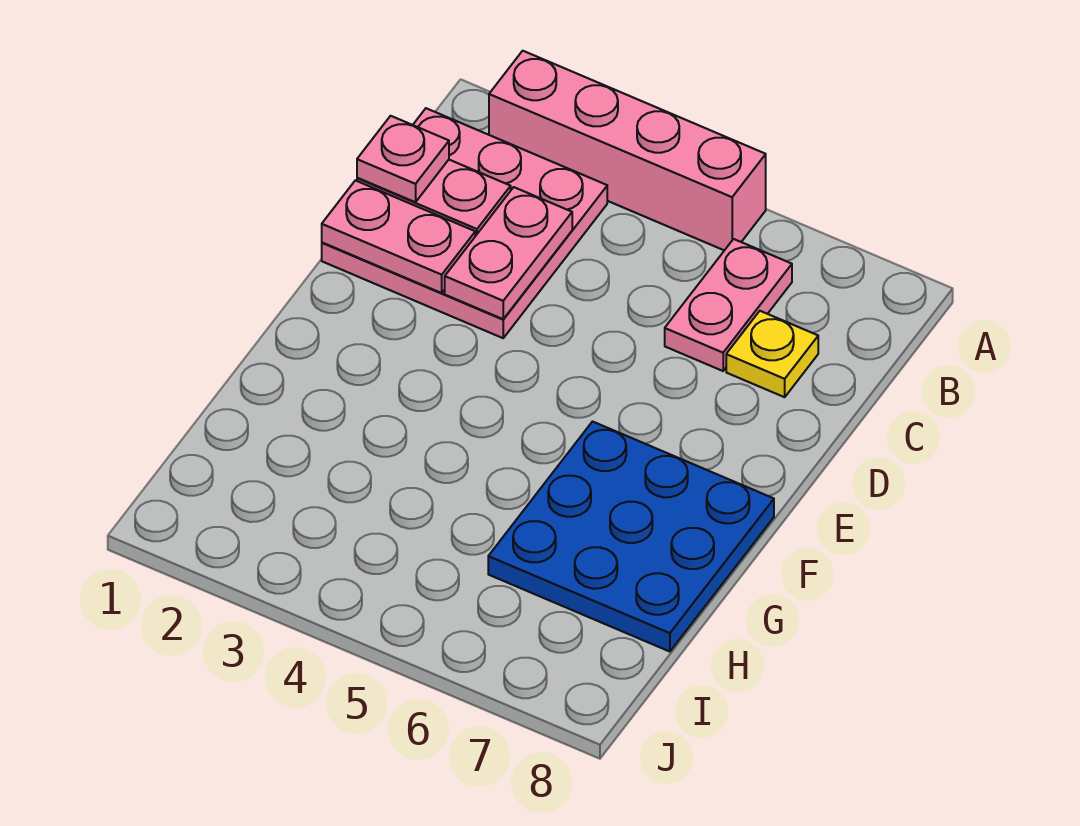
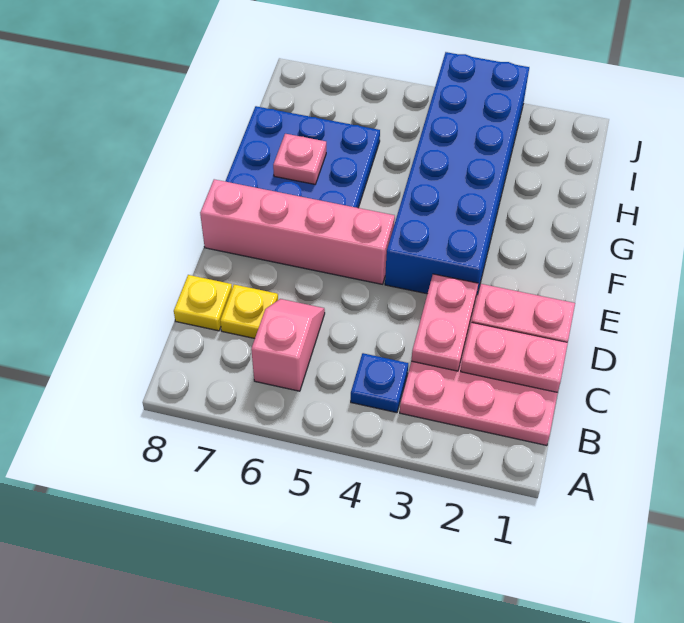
pink 1x4 brick [489,51,766,250] -> pink 1x4 brick moved to [200,179,395,284]
none -> blue 1x1 plate [351,353,408,413]
pink 1x2 plate [665,239,792,371] -> pink 1x2 slope [251,299,325,391]
pink 1x1 plate [357,116,449,202] -> pink 1x1 plate moved to [273,134,326,184]
none -> yellow 1x1 plate [174,275,232,331]
none -> blue 2x6 brick [385,52,529,295]

